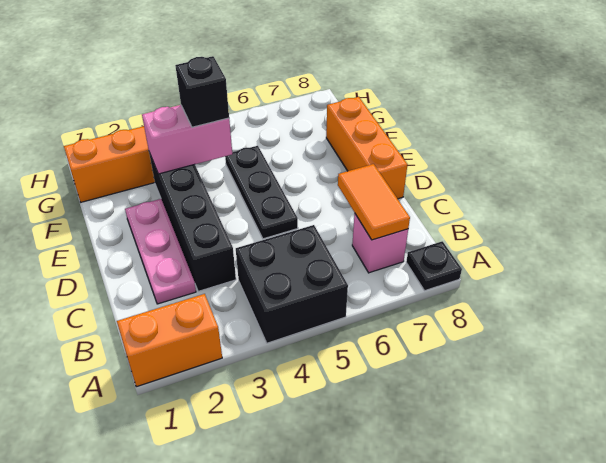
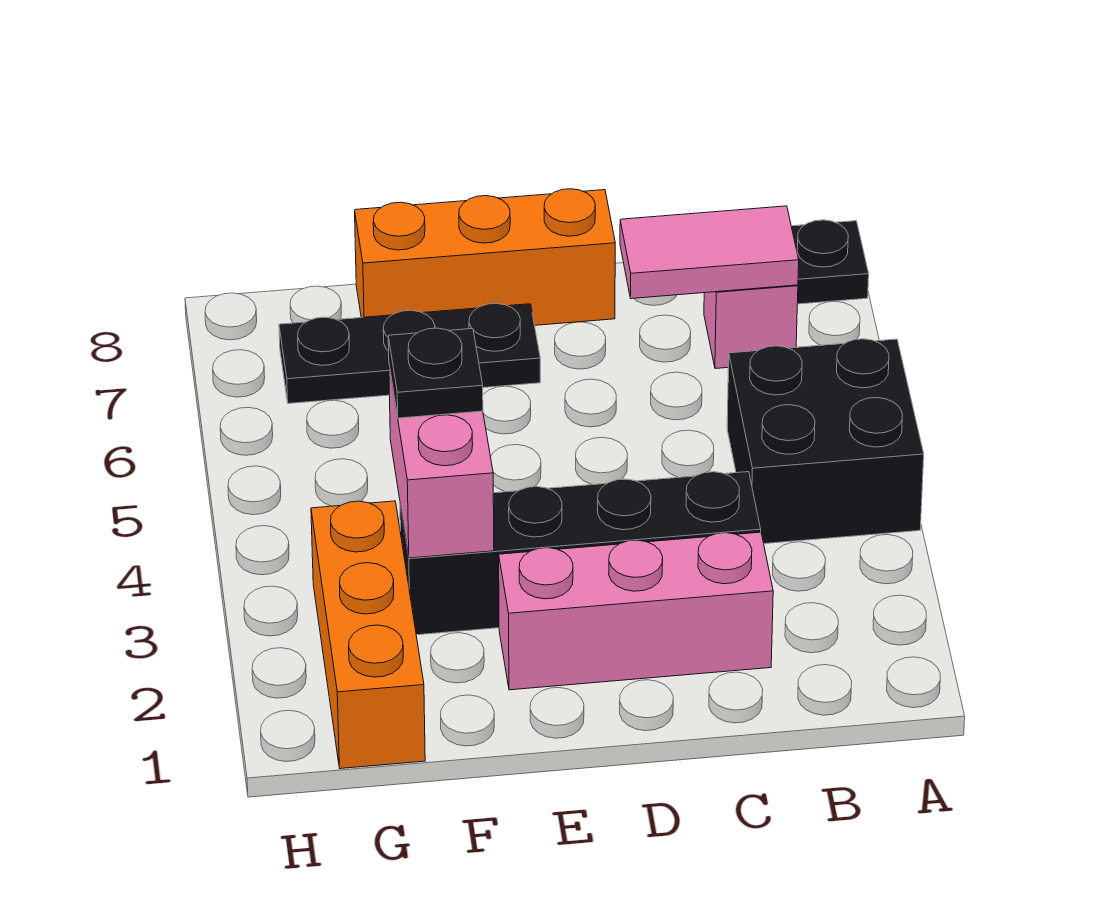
orange 1x2 brick [117,294,222,387] -> none
orange 1x2 tile [338,164,410,240] -> pink 1x2 tile [620,206,799,299]
pink 1x3 plate [125,199,196,304] -> pink 1x3 brick [499,532,773,690]
black 1x3 plate [225,146,298,239] -> black 1x3 plate moved to [279,303,540,404]
black 1x1 brick [175,56,229,127] -> black 1x1 plate [388,328,483,418]

